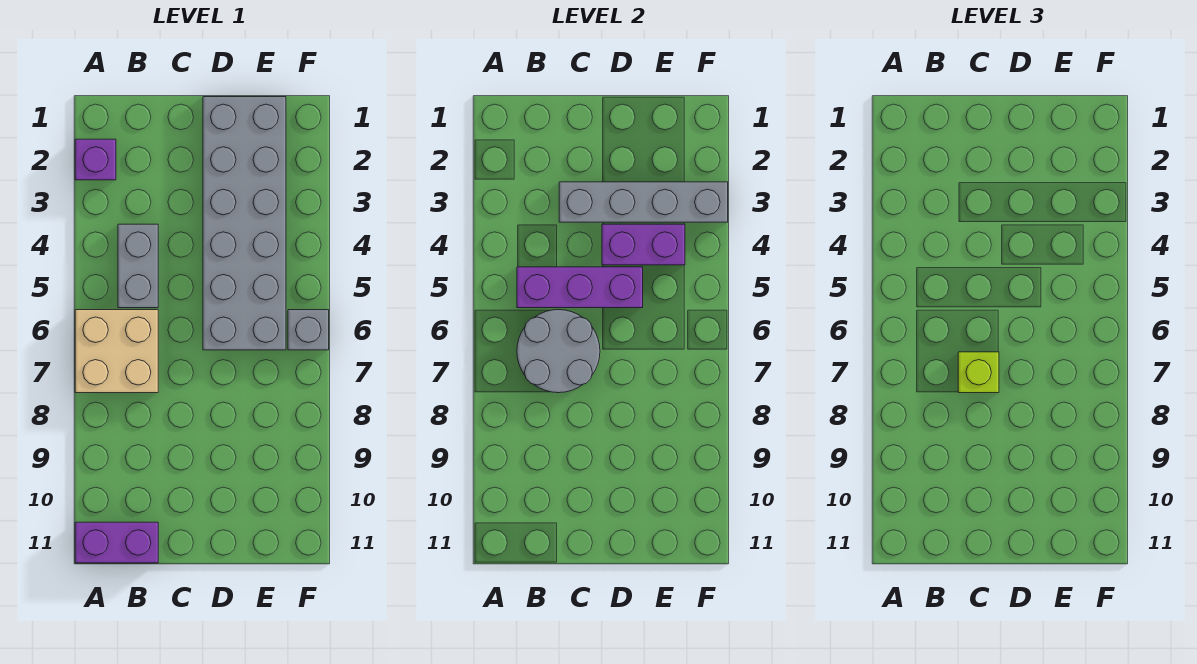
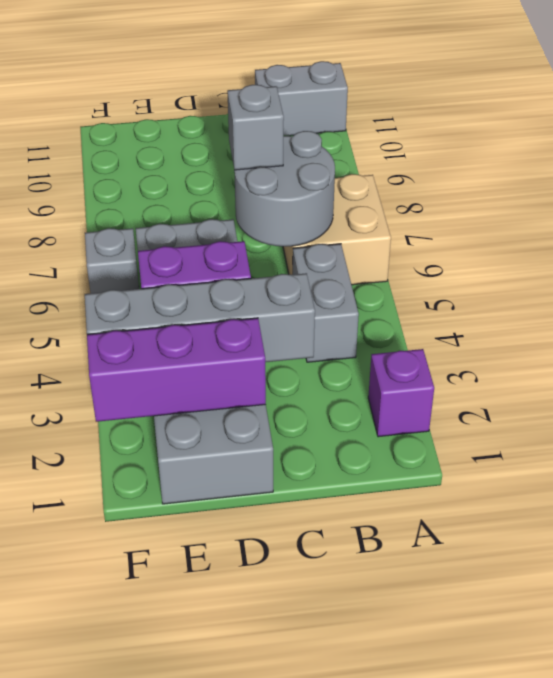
purple 1x2 brick [75,522,158,563] -> grey 1x2 brick [255,61,348,136]
purple 1x3 brick [517,267,643,308] -> purple 1x3 brick moved to [87,318,266,422]
lime 1x1 brick [958,352,999,393] -> grey 1x1 brick [227,85,284,170]

